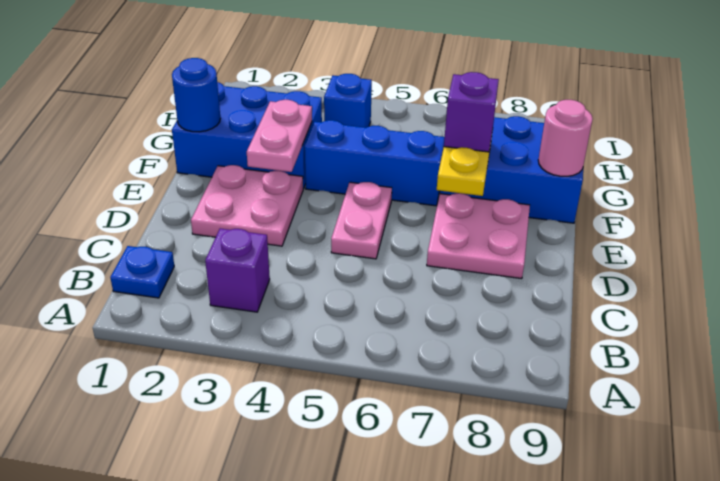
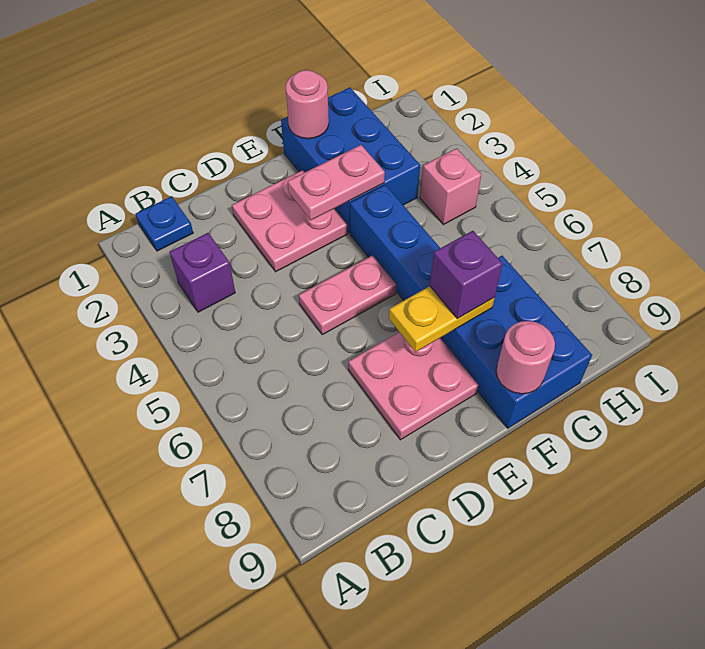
blue 1x1 round brick [172,58,220,132] -> pink 1x1 round brick [286,70,329,139]
blue 1x1 brick [324,74,372,128] -> pink 1x1 brick [420,148,481,225]

